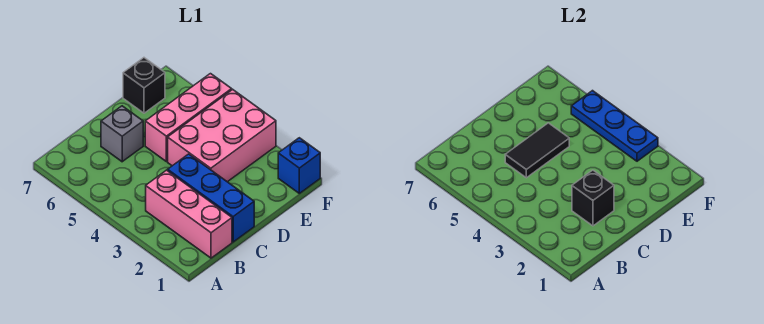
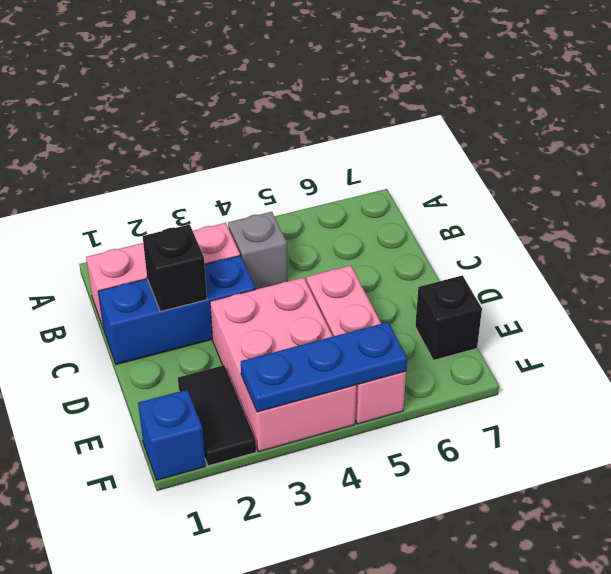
black 1x2 tile [505,123,569,178] -> black 1x2 tile moved to [178,365,256,466]
grey 1x1 brick [101,106,143,162] -> grey 1x1 brick moved to [228,212,287,290]

